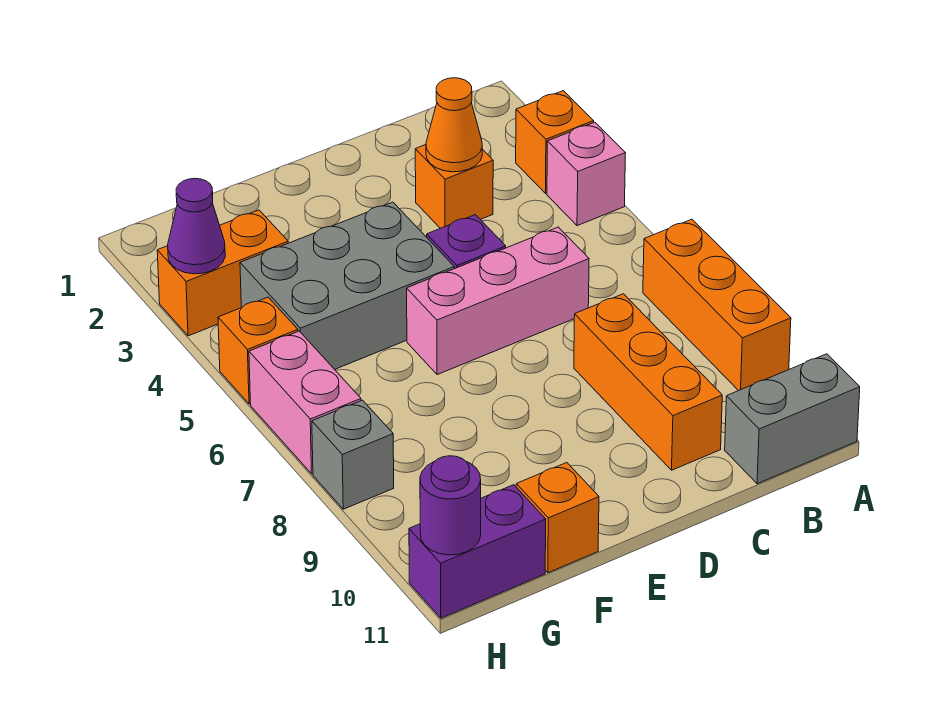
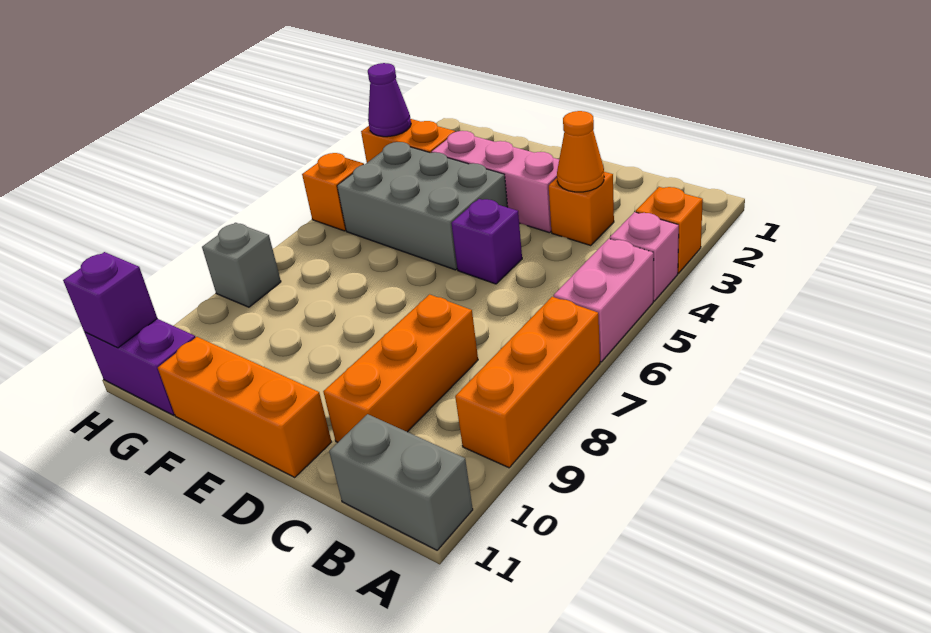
pink 1x3 brick [407,227,589,375] -> pink 1x3 brick moved to [431,131,559,233]
orange 1x1 brick [516,463,599,573] -> orange 1x3 brick [158,337,332,477]
pink 1x2 brick [249,331,361,474] -> pink 1x2 brick moved to [553,239,654,362]
purple 1x1 round brick [420,456,481,555] -> purple 1x1 brick [63,252,157,348]

